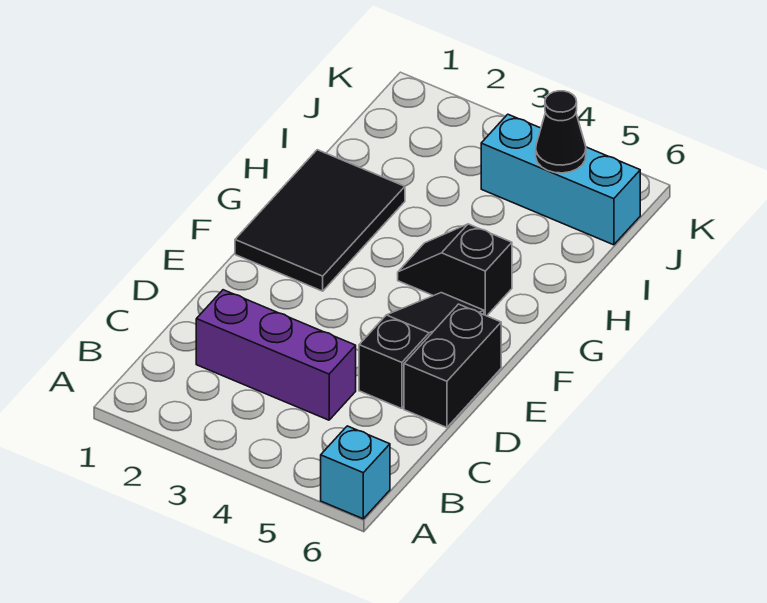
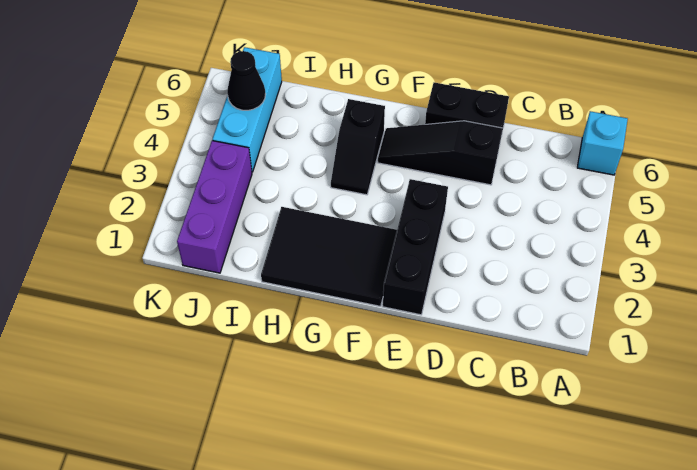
purple 1x3 brick [196,290,356,420] -> purple 1x3 brick moved to [177,141,252,273]
none -> black 1x3 brick [383,179,448,315]

